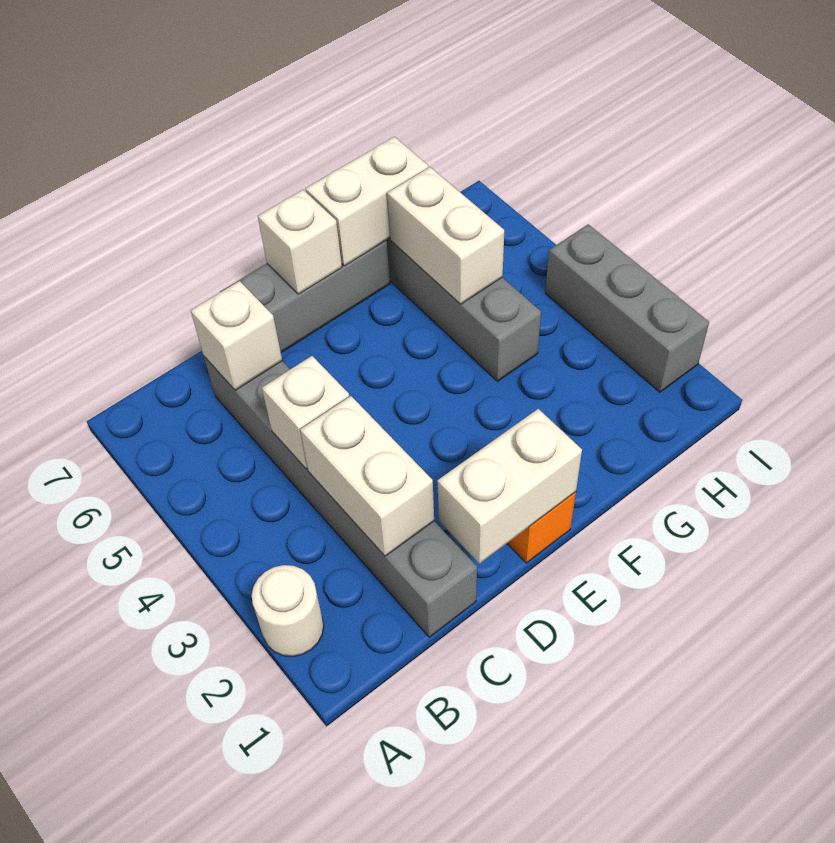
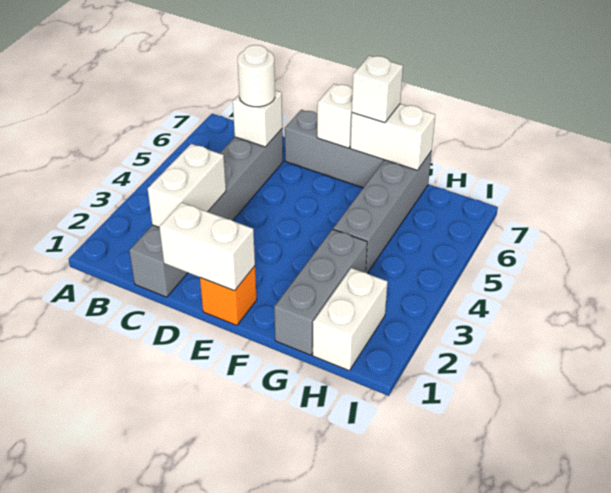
white 1x1 round brick [252,565,324,657] -> white 1x1 round brick moved to [237,45,275,107]
white 1x1 brick [262,356,349,469] -> white 1x1 brick moved to [352,56,403,123]
white 1x2 brick [387,167,504,304] -> white 1x2 brick moved to [313,268,388,370]
grey 1x3 brick [545,224,709,392] -> grey 1x3 brick moved to [274,229,367,355]

